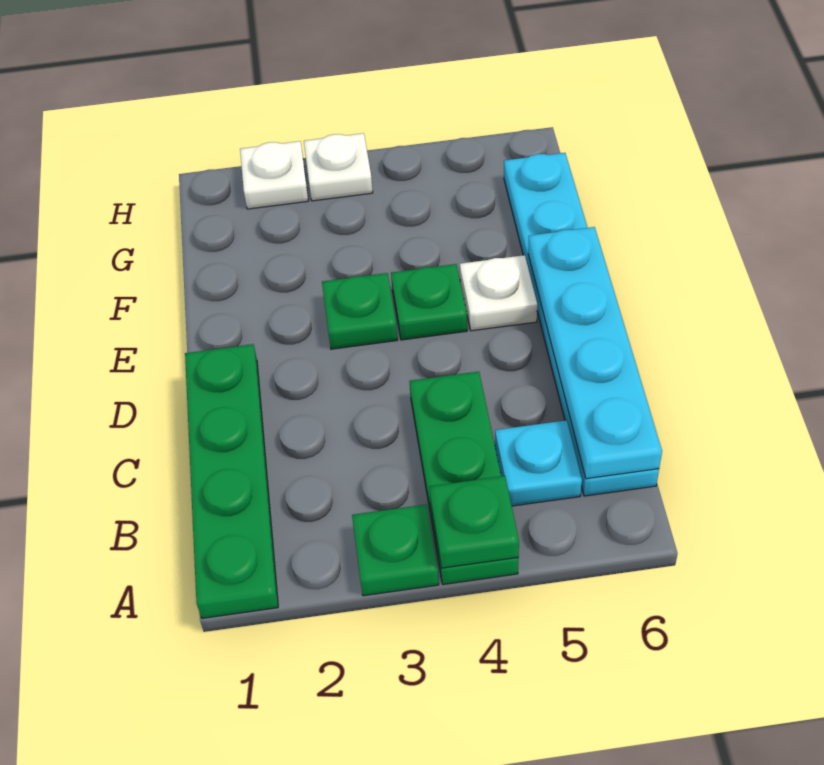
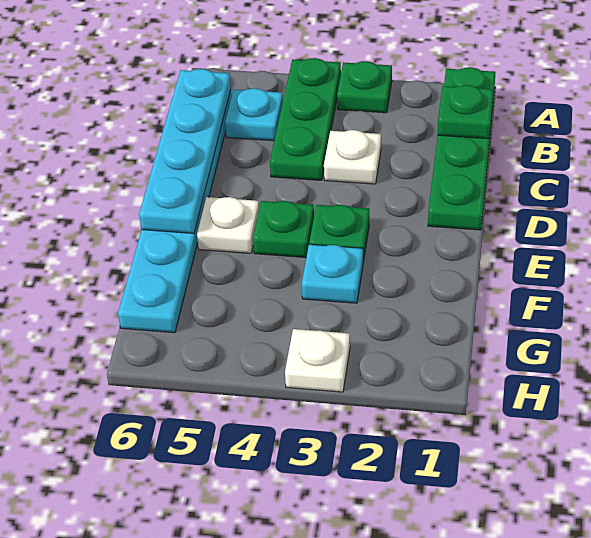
green 1x1 plate [430,476,519,568] -> green 1x1 plate moved to [438,85,493,139]
none -> cyan 1x1 plate [302,244,363,303]
white 1x1 plate [240,141,308,209] -> white 1x1 plate moved to [324,130,381,184]

